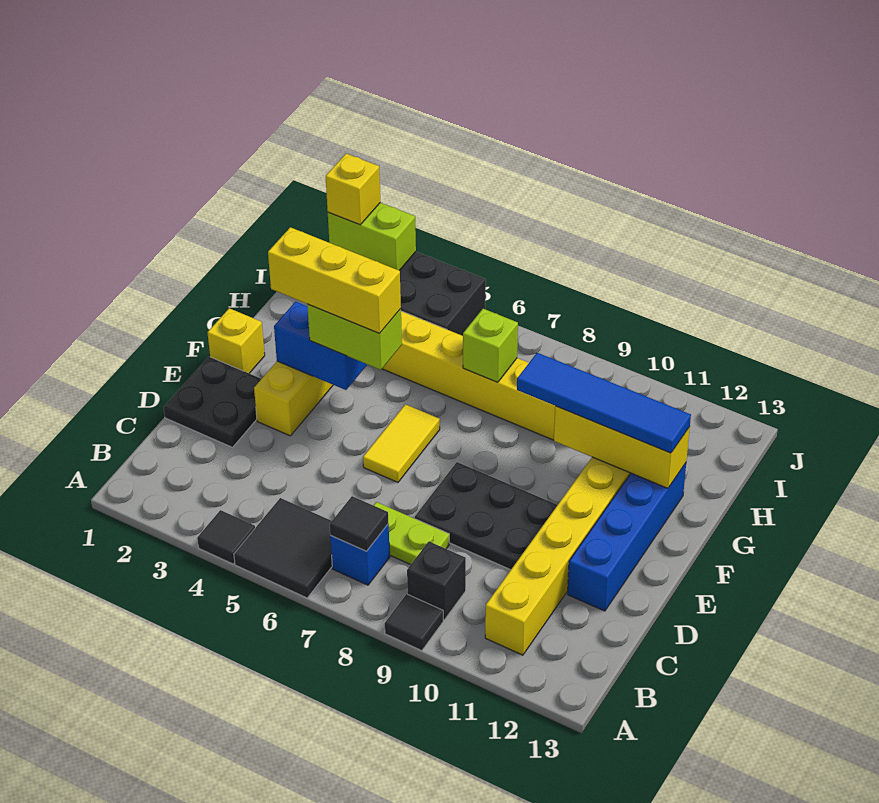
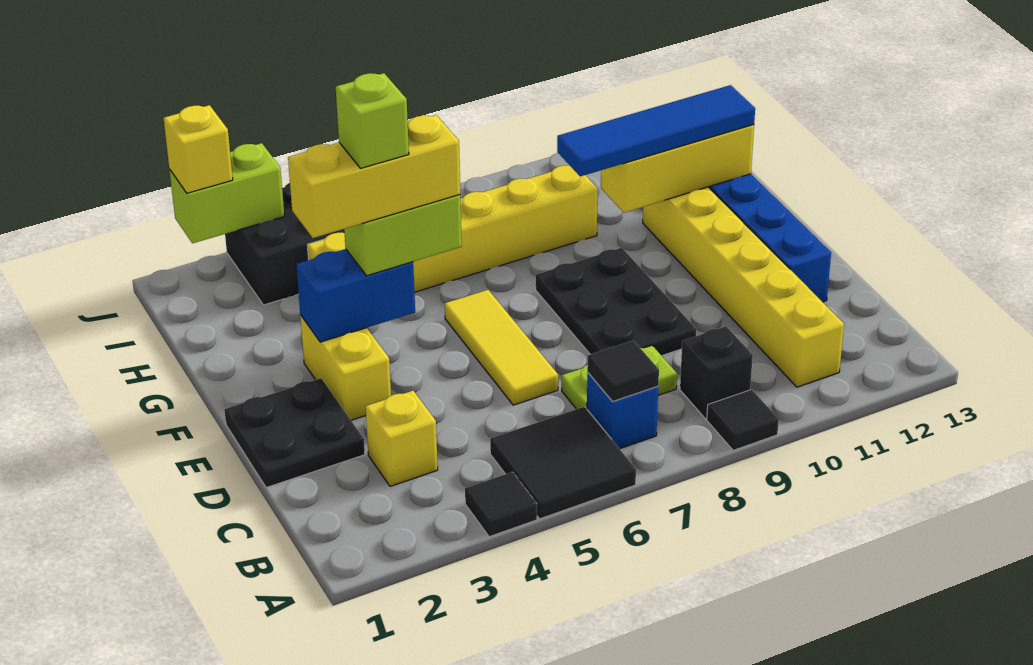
black 2x3 plate [415,462,557,570] -> black 2x3 plate turned to [536,248,696,356]
yellow 1x2 tile [363,404,440,482] -> yellow 1x3 tile [445,290,558,405]
yellow 1x1 brick [207,308,265,373] -> yellow 1x1 brick moved to [366,391,438,486]
lime 1x1 brick [463,309,518,382] -> lime 1x1 brick moved to [336,73,409,168]

